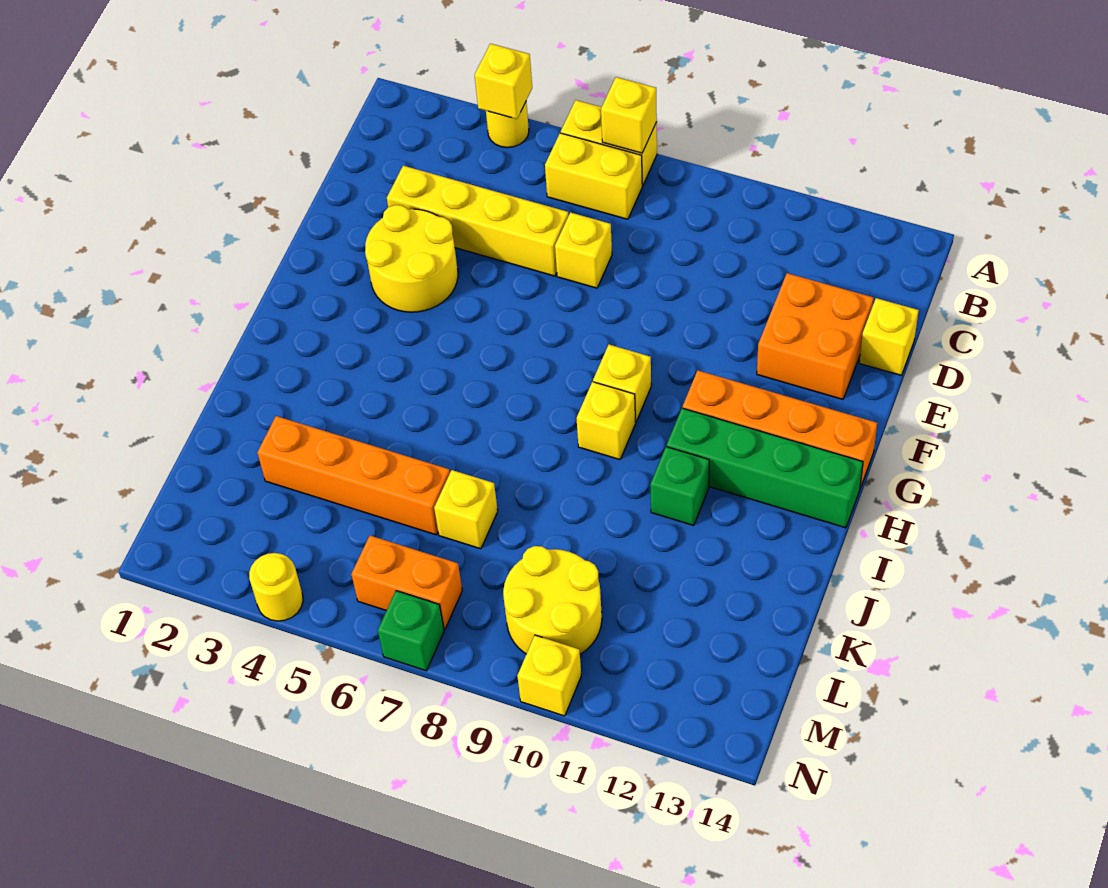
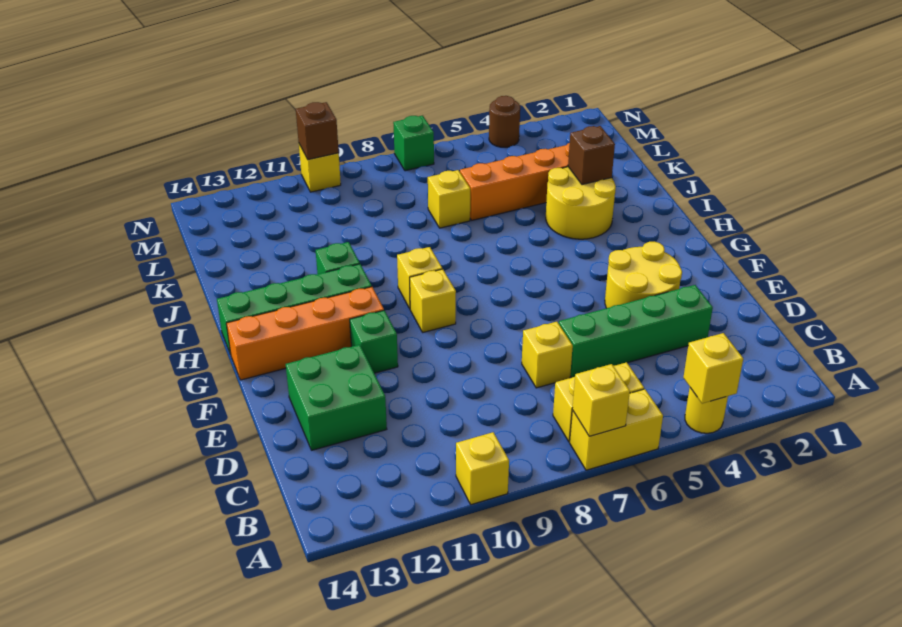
yellow 1x4 brick [387,166,568,276] -> green 1x4 brick [559,285,713,378]
orange 2x2 brick [757,273,873,399] -> green 2x2 brick [286,345,387,450]
yellow 1x1 brick [859,298,919,375] -> yellow 1x1 brick moved to [456,432,509,505]
none -> green 1x1 brick [350,310,398,373]
none -> brown 1x1 brick [568,126,615,185]
yellow 2x2 round brick [503,546,602,654] -> yellow 2x2 round brick moved to [546,167,616,239]
orange 1x2 brick [351,536,462,629] -> none
yellow 1x1 round brick [249,553,303,621] -> brown 1x1 round brick [489,96,520,147]
none -> brown 1x1 brick [296,102,339,160]

